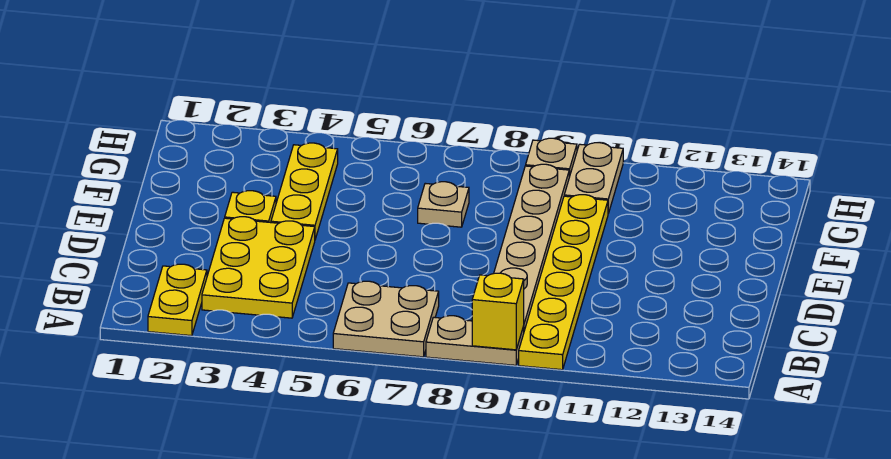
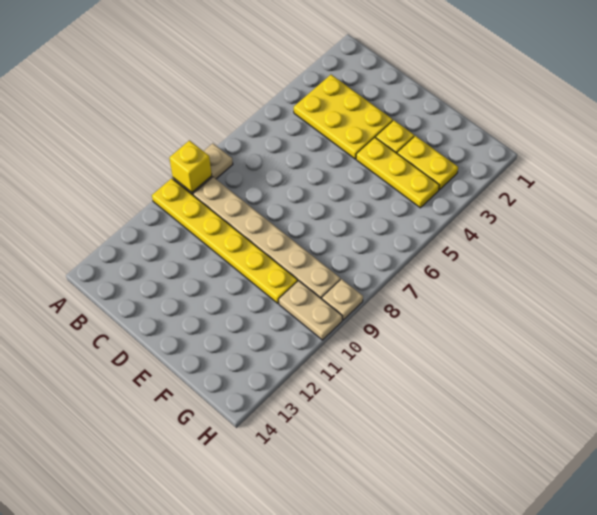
yellow 1x2 plate [148,264,207,336] -> yellow 1x2 plate moved to [397,136,458,190]
tan 2x2 plate [333,281,439,357] -> none
tan 1x1 plate [418,182,469,227] -> none

